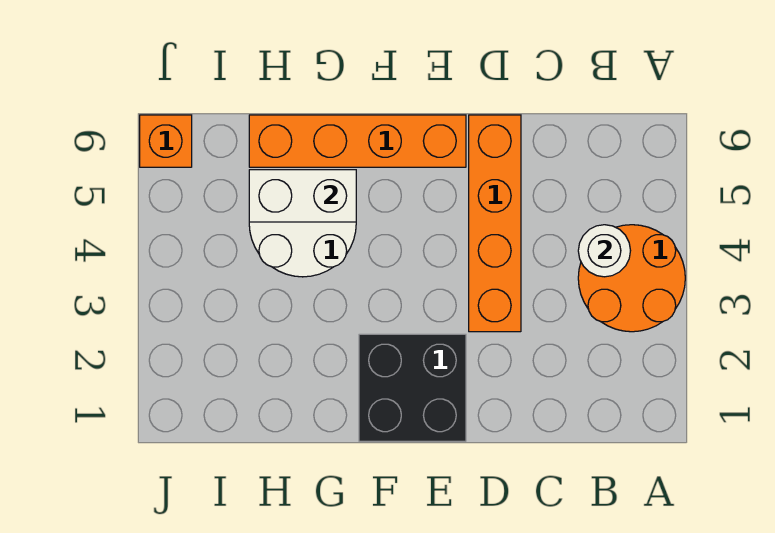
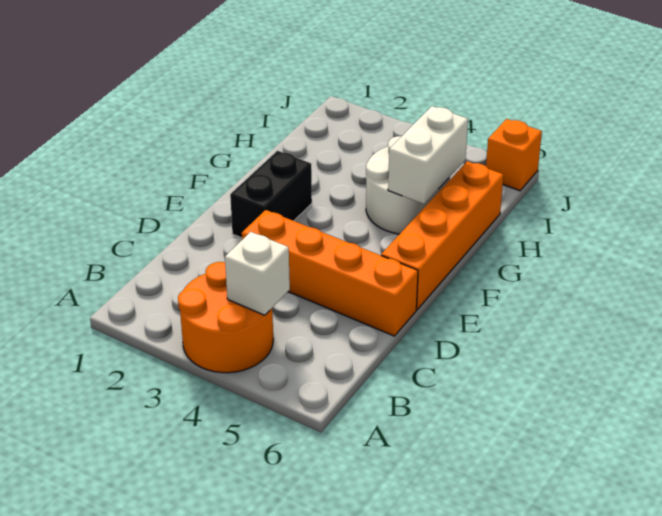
white 1x1 round brick [578,225,631,277] -> white 1x1 brick [225,232,290,315]
black 2x2 brick [359,334,466,441] -> black 1x2 brick [230,151,312,238]

